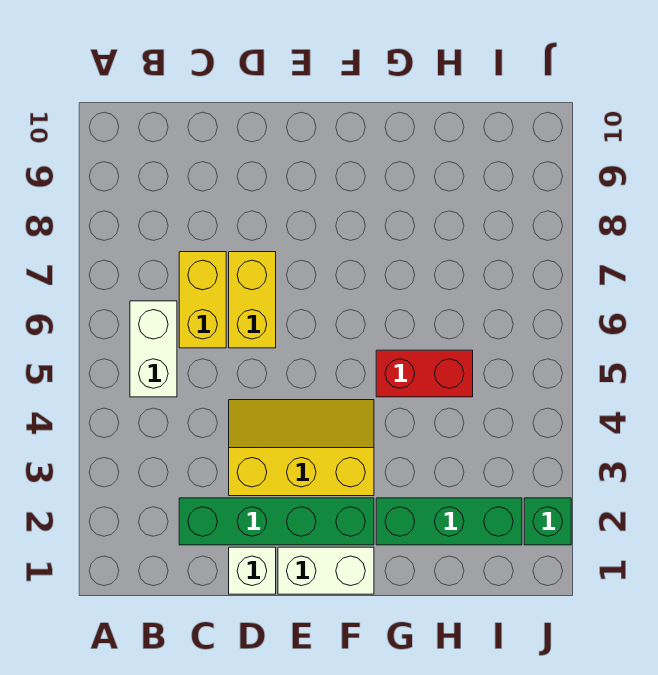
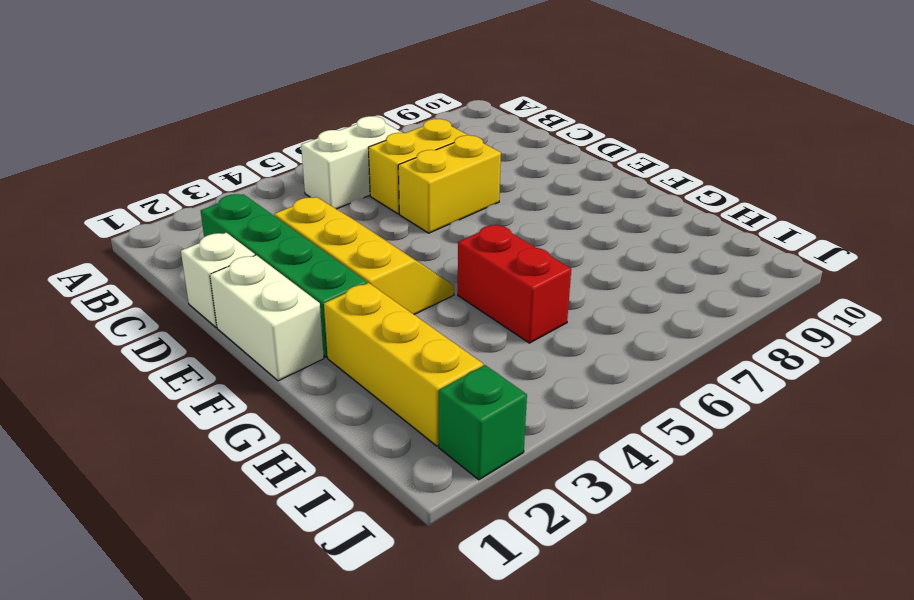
green 1x3 brick [376,498,522,545] -> yellow 1x3 brick [324,283,483,446]

